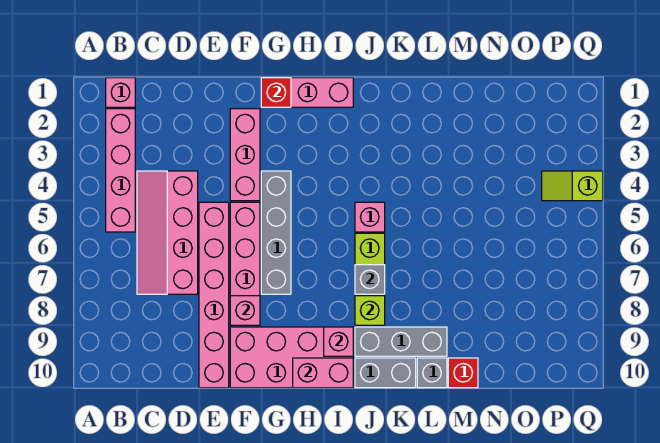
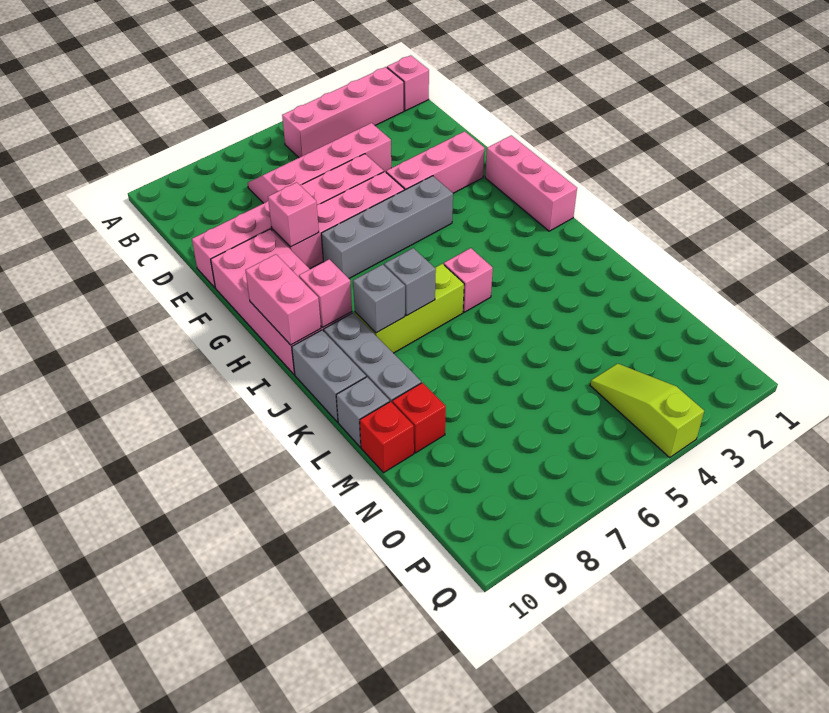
red 1x1 brick [261,78,291,107] -> red 1x1 brick moved to [392,383,446,453]
lime 1x1 brick [355,296,385,325] -> grey 1x1 brick [353,264,405,333]
lime 1x2 slope [542,171,603,201] -> lime 1x3 slope [590,364,704,457]

